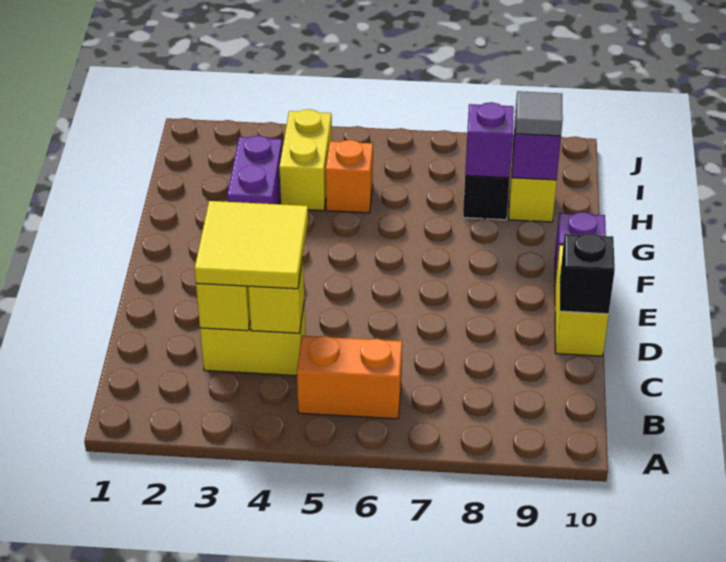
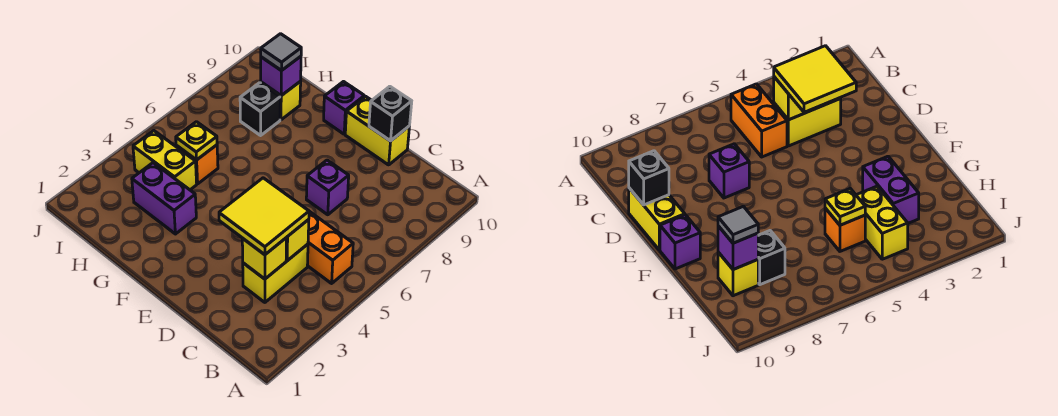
orange 1x2 brick [297,336,402,419] -> orange 1x2 brick turned to [307,211,353,283]
none -> yellow 1x1 plate [176,122,217,160]
purple 1x1 brick [465,102,514,178] -> purple 1x1 brick moved to [306,160,349,215]

